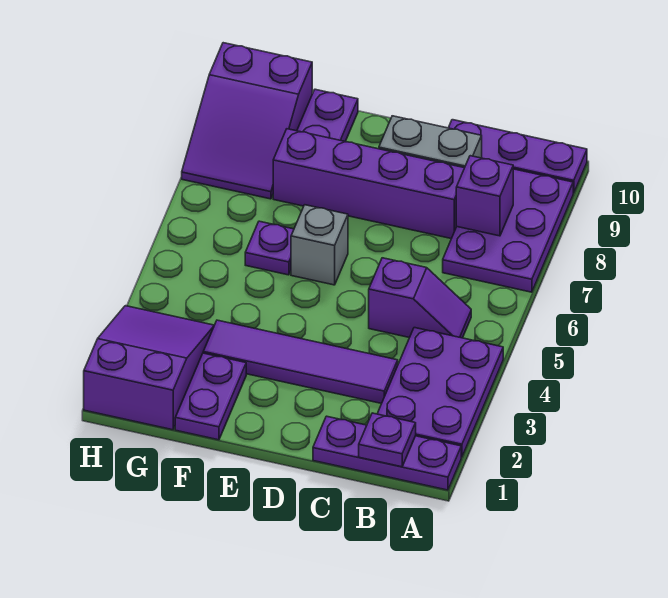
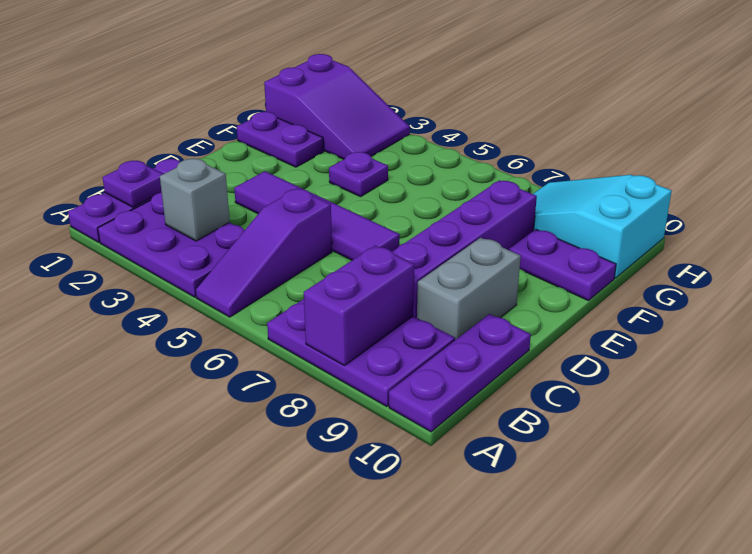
purple 1x2 slope [369,258,471,338] -> purple 1x3 slope [196,189,332,317]
purple 1x1 brick [456,156,513,236] -> purple 1x2 brick [304,246,414,366]
purple 1x4 tile [203,320,398,404] -> purple 1x4 tile turned to [234,171,400,260]
grey 1x1 brick [291,205,348,285] -> grey 1x1 brick moved to [160,159,230,241]
purple 1x1 plate [245,221,294,275] -> purple 1x1 plate moved to [329,152,388,197]
purple 2x3 slope [182,43,312,199] -> cyan 2x3 slope [533,175,672,278]

